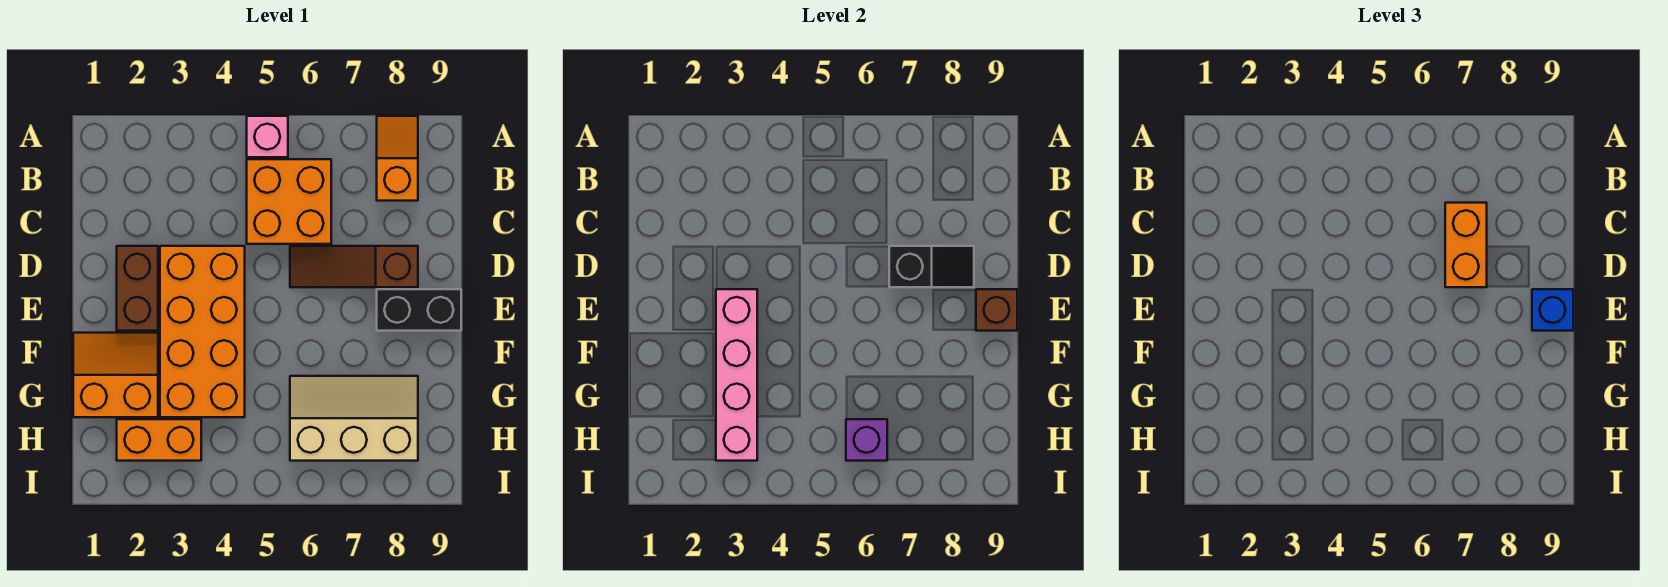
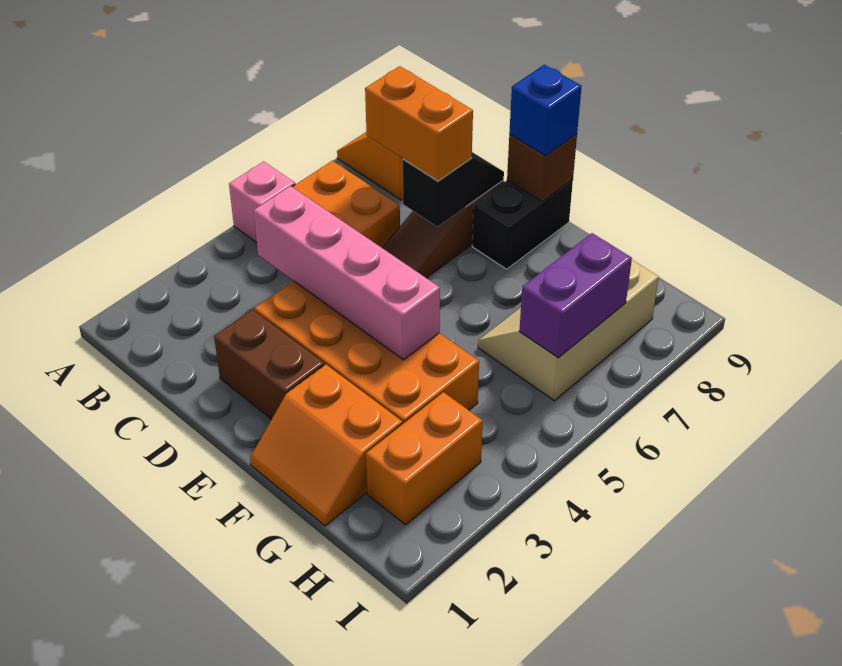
pink 1x4 brick [716,289,757,461] -> pink 1x4 brick moved to [254,186,440,360]
orange 2x2 slope [73,333,158,417] -> orange 2x2 slope turned to [250,365,402,526]
purple 1x1 brick [846,419,887,461] -> purple 1x2 brick [519,233,632,358]

